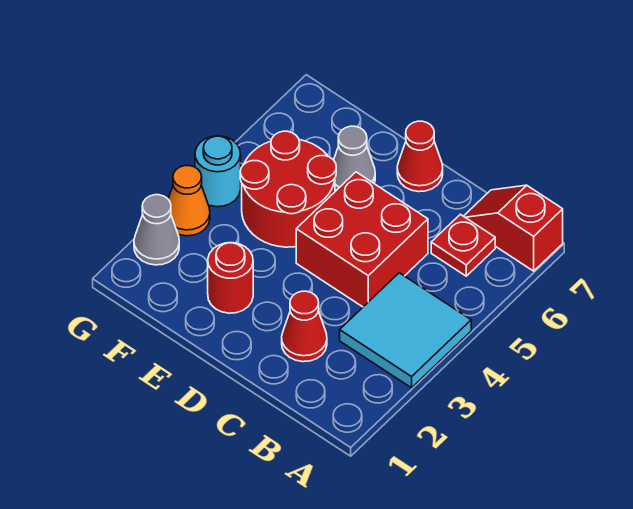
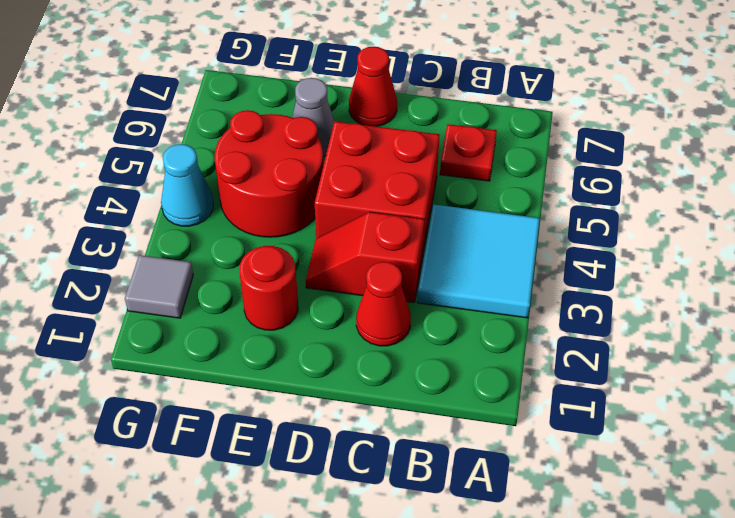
red 1x2 slope [464,185,563,271] -> red 1x2 slope moved to [306,212,424,303]
grey 1x1 cone [134,195,179,265] -> grey 1x1 tile [125,255,193,318]
orange 1x1 cone [168,166,210,236] -> none
cyan 1x1 round brick [195,136,241,207] -> cyan 1x1 cone [161,144,213,226]

